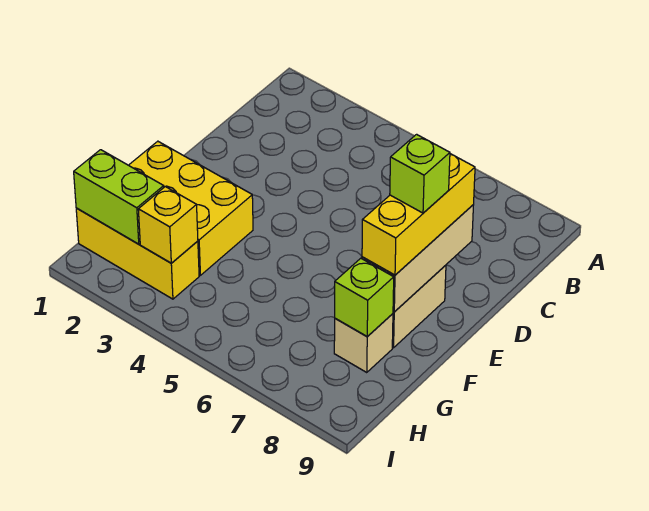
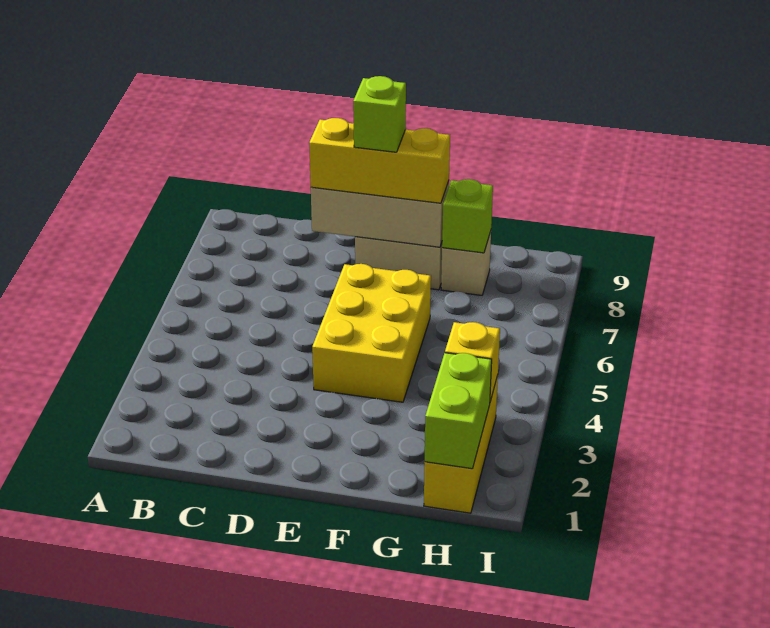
yellow 2x3 brick [129,141,253,275] -> yellow 2x3 brick moved to [312,264,431,402]

